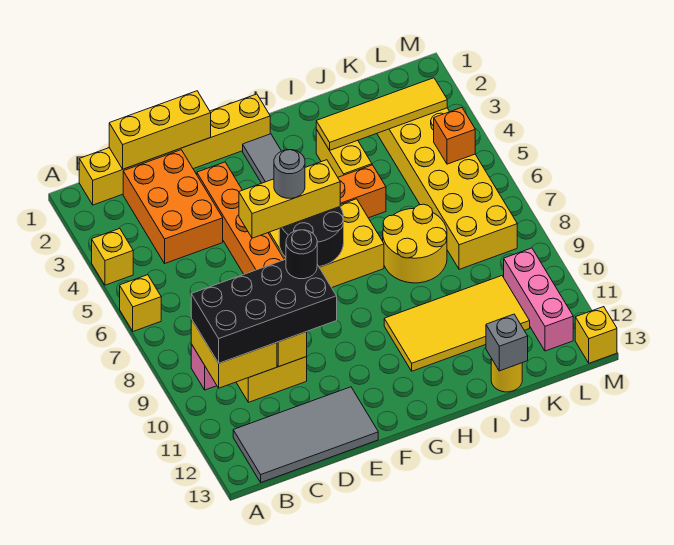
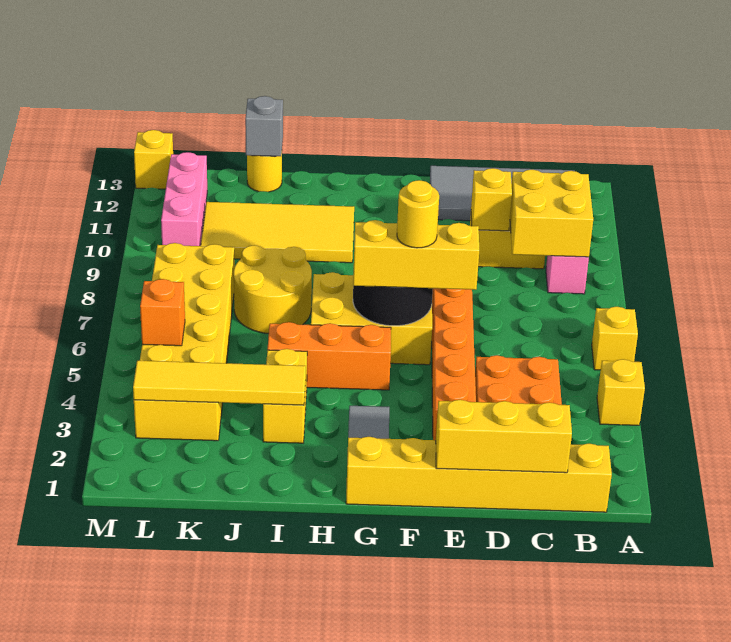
black 2x4 brick [191,259,337,363] -> none
black 1x1 round brick [286,230,317,279] -> none
grey 1x1 round brick [274,150,305,198] -> yellow 1x1 round brick [397,180,439,248]

